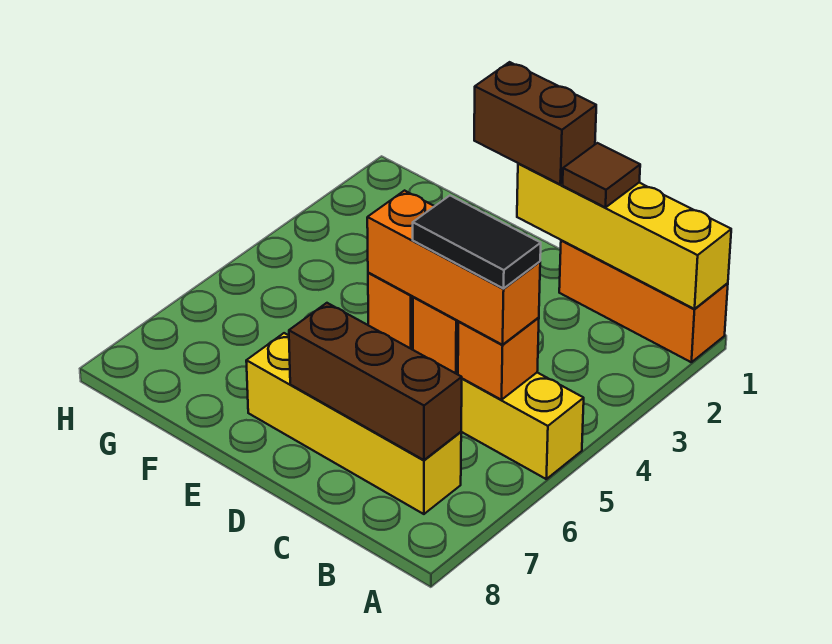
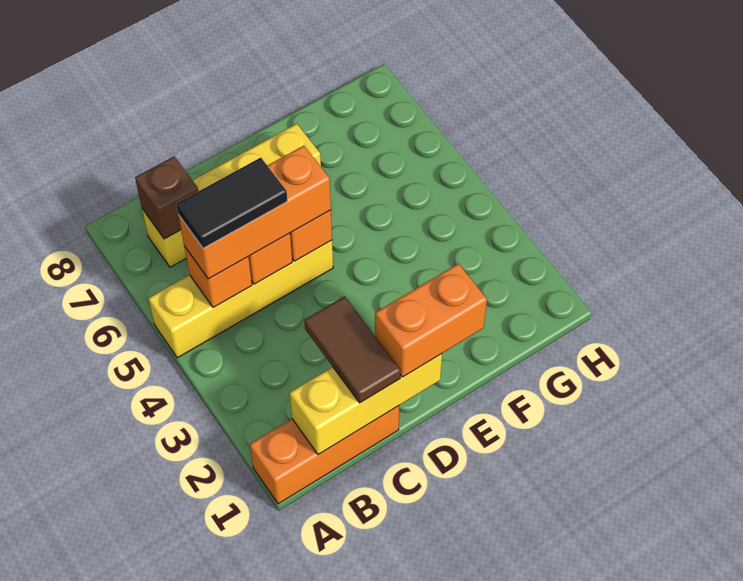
yellow 1x4 brick [517,164,731,309] -> yellow 1x3 brick [290,354,442,455]
brown 1x3 brick [289,303,462,460] -> brown 1x1 brick [135,156,198,239]
brown 1x1 tile [563,143,640,207] -> brown 1x2 tile [304,296,401,403]
brown 1x2 brick [474,62,596,184] -> orange 1x2 brick [375,264,487,377]

